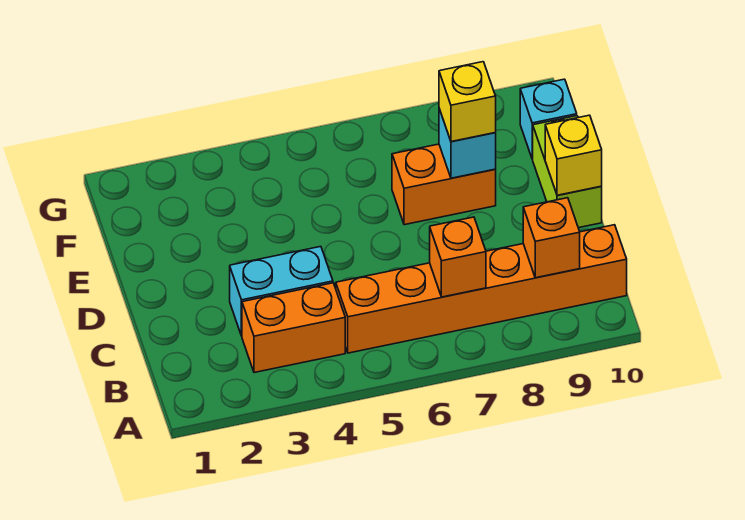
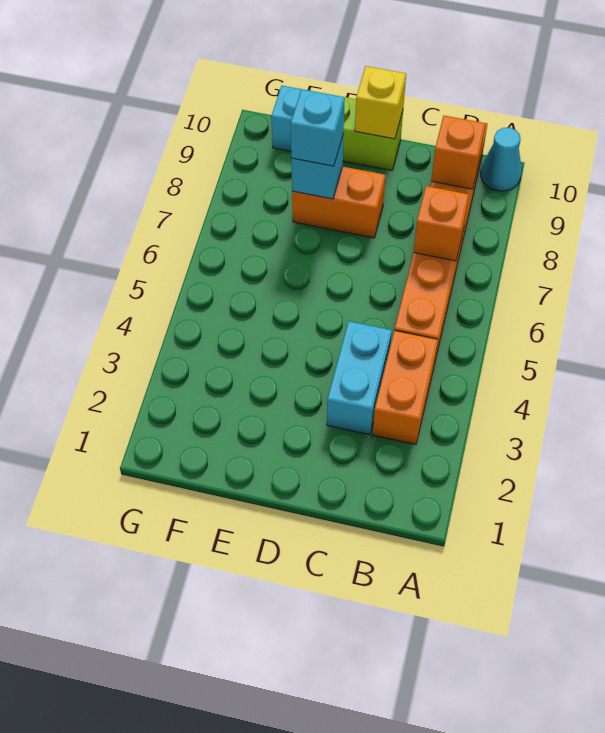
none -> cyan 1x1 cone [481,128,522,191]
orange 1x2 brick [392,144,496,225] -> orange 1x2 brick turned to [292,167,385,238]
yellow 1x1 brick [439,62,496,142] -> cyan 1x1 brick [291,89,345,166]

